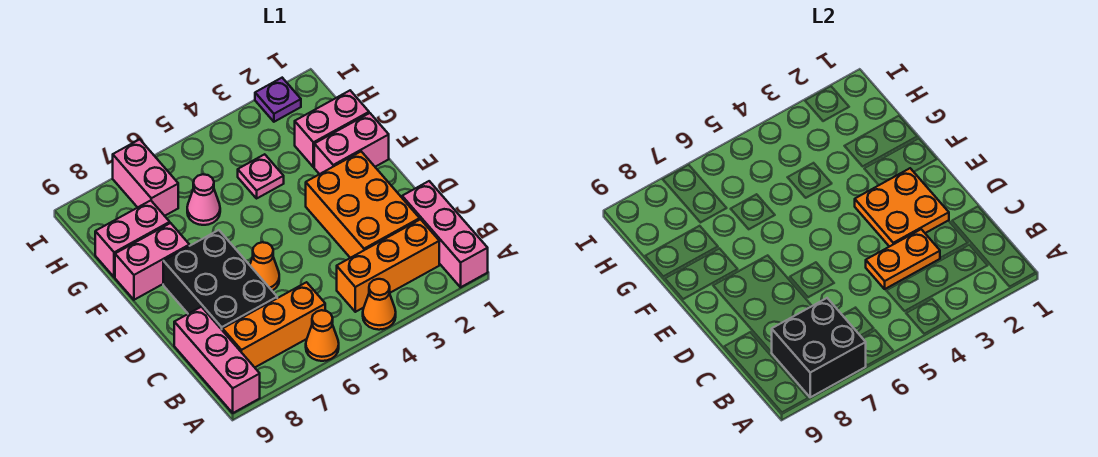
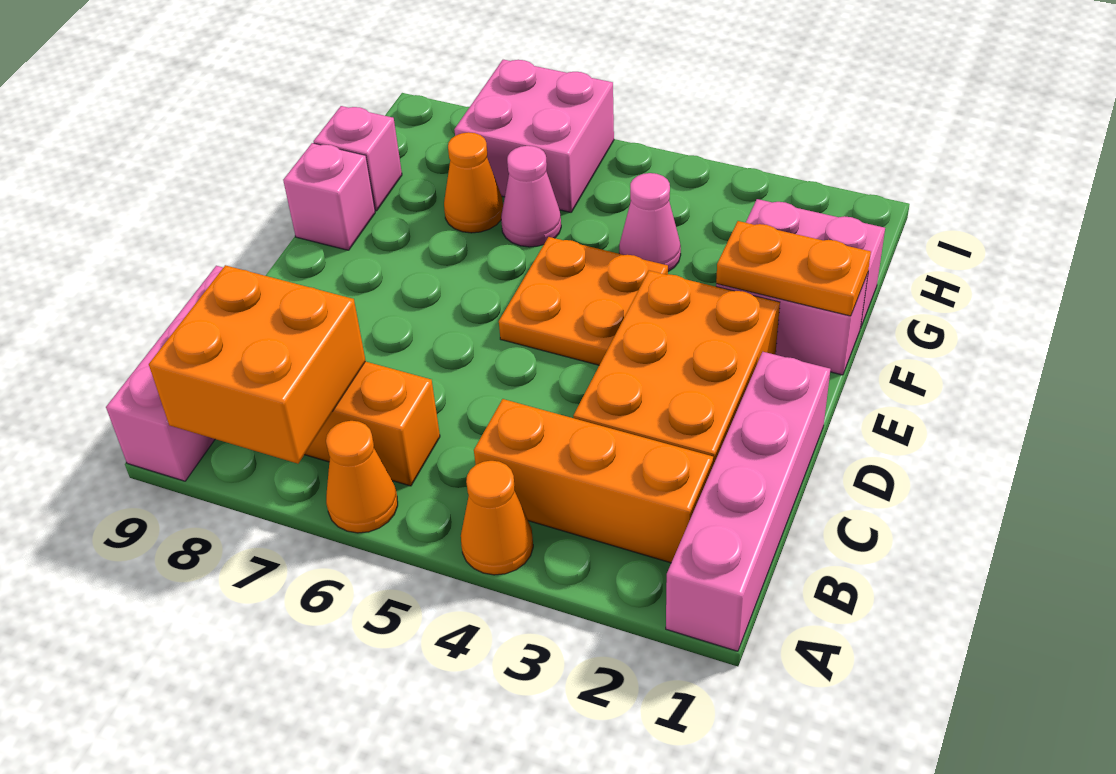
pink 1x3 brick [402,181,488,287] -> pink 1x4 brick [666,352,830,651]
black 2x2 brick [772,298,866,397] -> orange 2x2 brick [149,265,366,464]
orange 1x2 plate [866,229,940,289] -> orange 1x2 plate moved to [716,221,871,316]
black 2x3 brick [163,230,277,331] -> none
orange 2x2 plate [855,168,949,247] -> orange 2x2 plate moved to [499,237,668,365]
orange 1x1 cone [250,242,279,291] -> orange 1x1 cone moved to [444,132,503,233]
pink 1x2 brick [115,223,189,300] -> pink 1x1 brick [283,143,375,250]
pink 1x1 plate [238,154,284,198] -> pink 1x1 cone [619,173,681,272]
pink 1x2 brick [95,200,170,277] -> pink 1x1 brick [313,106,402,211]
pink 1x2 brick [113,139,178,216] -> pink 2x2 brick [454,60,614,212]
purple 1x1 plate [255,78,301,122] -> none

